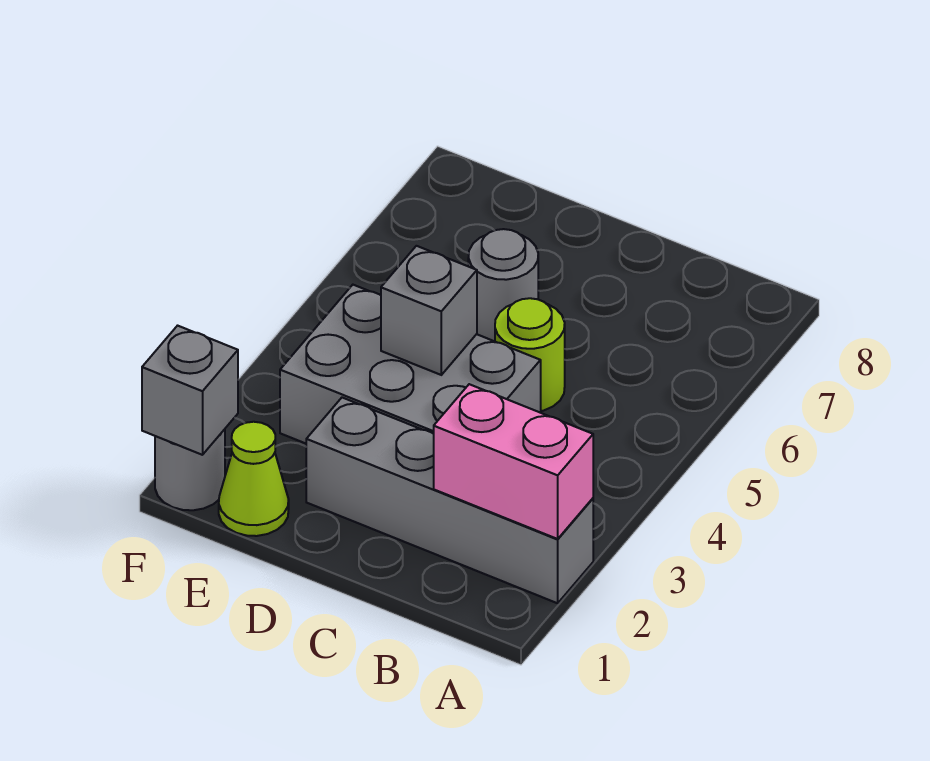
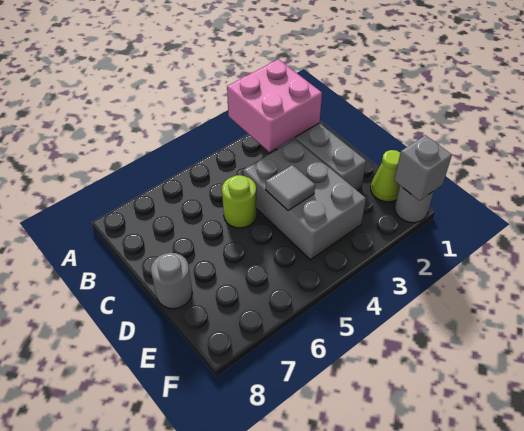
pink 1x2 brick [434,384,593,539] -> pink 2x2 brick [227,59,322,152]
grey 1x1 brick [381,246,477,375] -> grey 1x1 tile [266,165,315,210]
grey 1x1 round brick [468,229,538,341] -> grey 1x1 round brick moved to [151,253,192,309]

